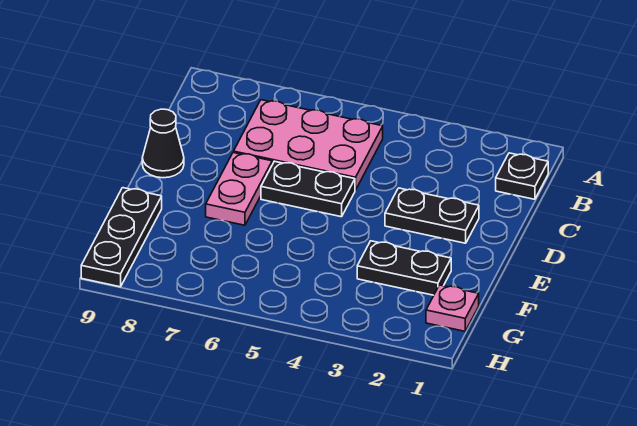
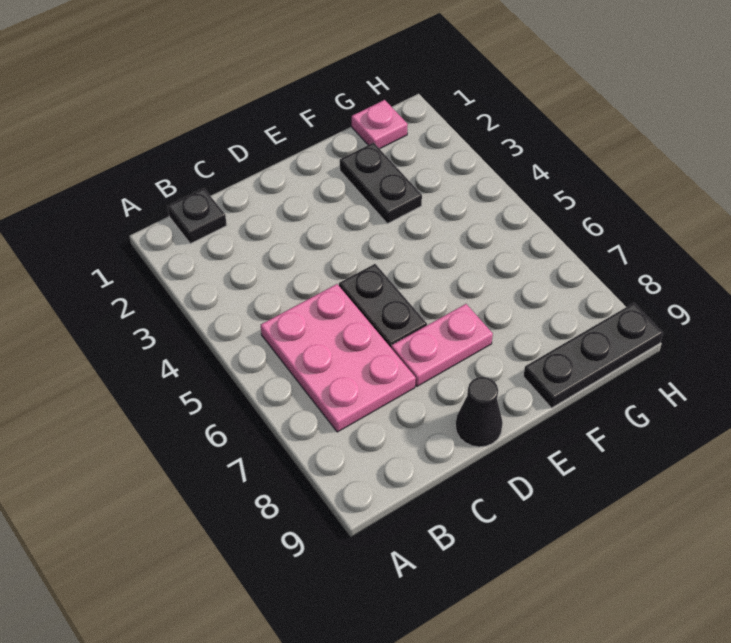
black 1x2 plate [385,188,479,243] -> none

